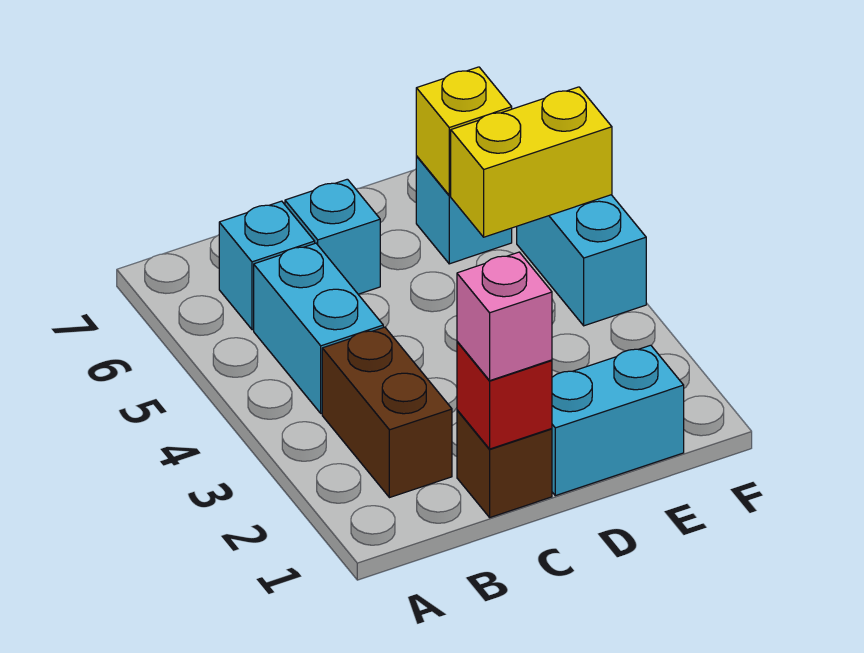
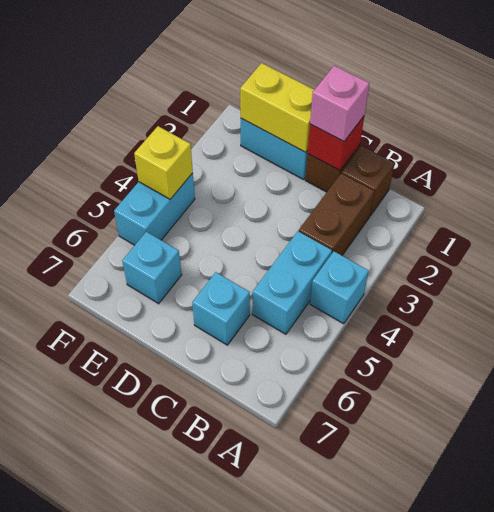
none -> brown 1x1 brick [342,146,395,216]
cyan 1x1 brick [219,201,315,330] -> cyan 1x1 brick moved to [310,251,369,324]
yellow 1x2 brick [451,87,612,237] -> yellow 1x2 brick moved to [240,63,314,152]
yellow 1x1 brick [416,67,512,195] -> yellow 1x1 brick moved to [134,126,193,199]

